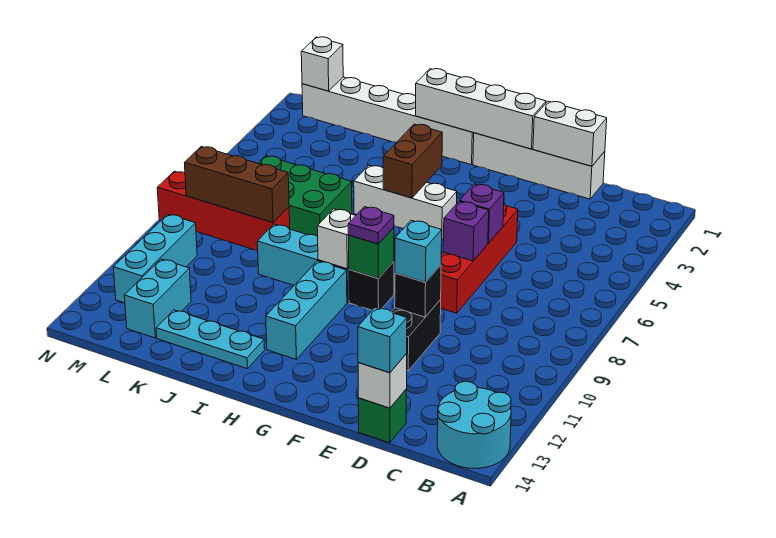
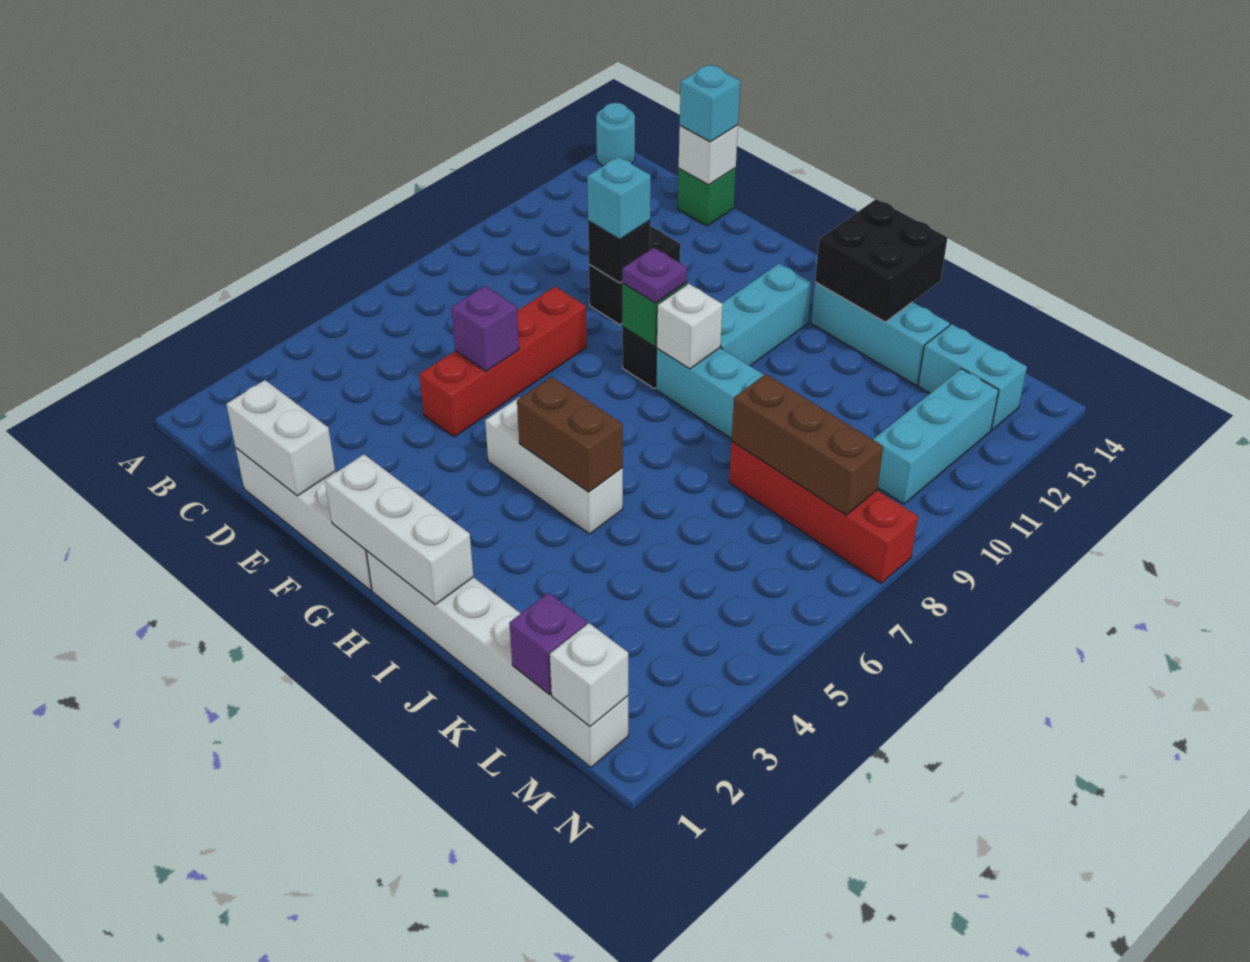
cyan 2x2 round brick [437,381,511,468] -> cyan 1x1 round brick [596,103,635,166]
purple 1x1 brick [443,201,489,261] -> purple 1x1 brick moved to [509,593,587,694]
white 1x4 brick [415,69,546,149] -> white 1x3 brick [325,454,474,604]
brown 1x2 brick [383,124,442,198] -> brown 1x2 brick turned to [517,377,623,492]
cyan 1x3 plate [156,310,265,369] -> cyan 1x3 brick [811,282,950,385]
none -> black 2x2 brick [815,199,947,322]
green 2x3 brick [258,156,352,236] -> none
cyan 1x2 brick [124,259,191,338] -> cyan 1x2 brick turned to [918,324,1027,430]

